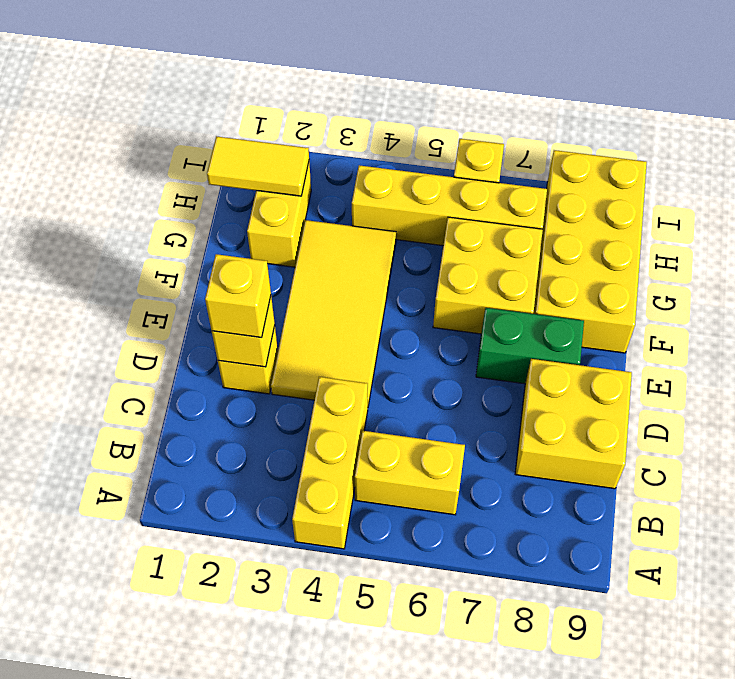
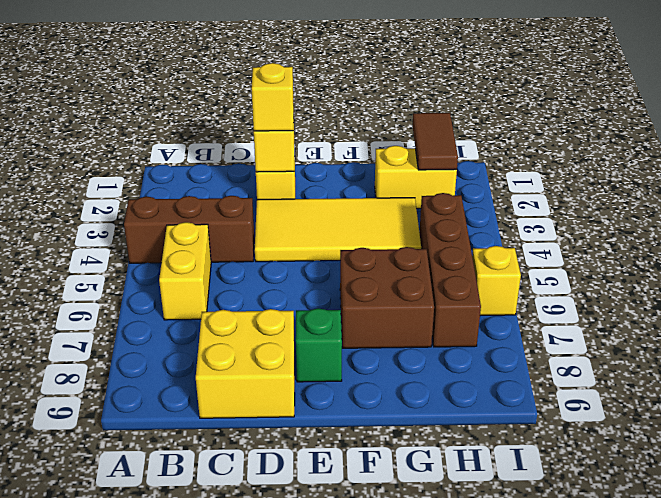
yellow 1x3 brick [292,377,368,549] -> brown 1x3 brick [124,196,254,263]
green 1x2 brick [476,308,584,384] -> green 1x1 brick [296,308,342,382]
yellow 2x2 brick [433,217,543,334] -> brown 2x2 brick [340,247,434,348]
yellow 2x4 brick [533,150,647,353] -> none
yellow 1x2 tile [207,136,309,196] -> brown 1x2 tile [412,113,458,170]
yellow 1x4 brick [352,165,547,246] -> brown 1x4 brick [419,193,481,347]

